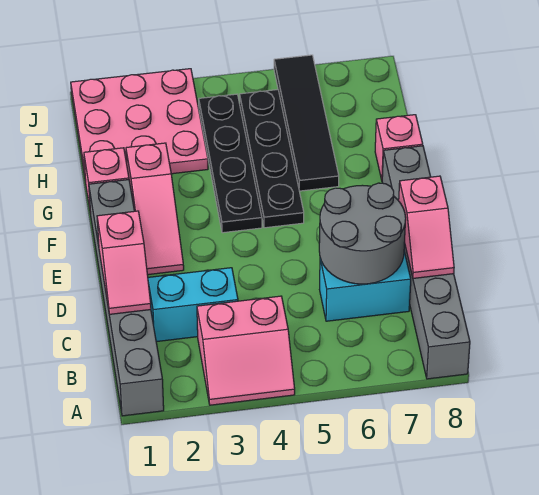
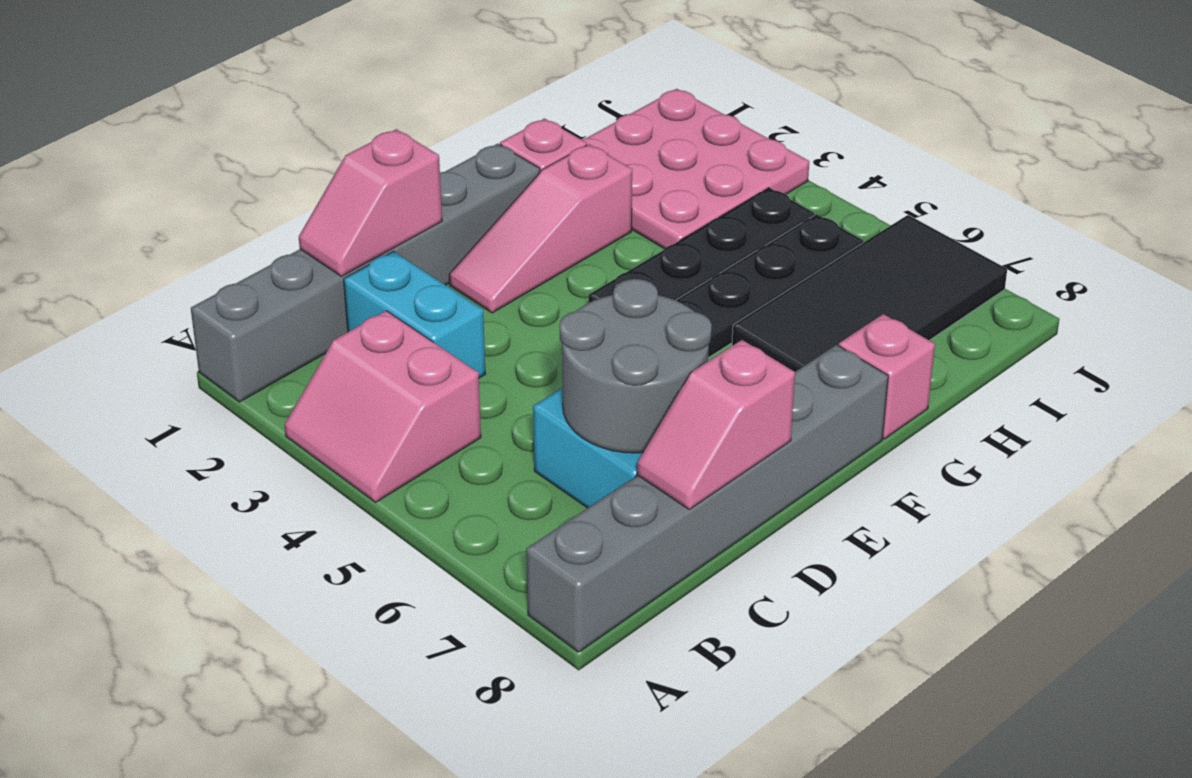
black 1x4 tile [274,55,339,191] -> black 2x4 tile [732,215,1007,372]

